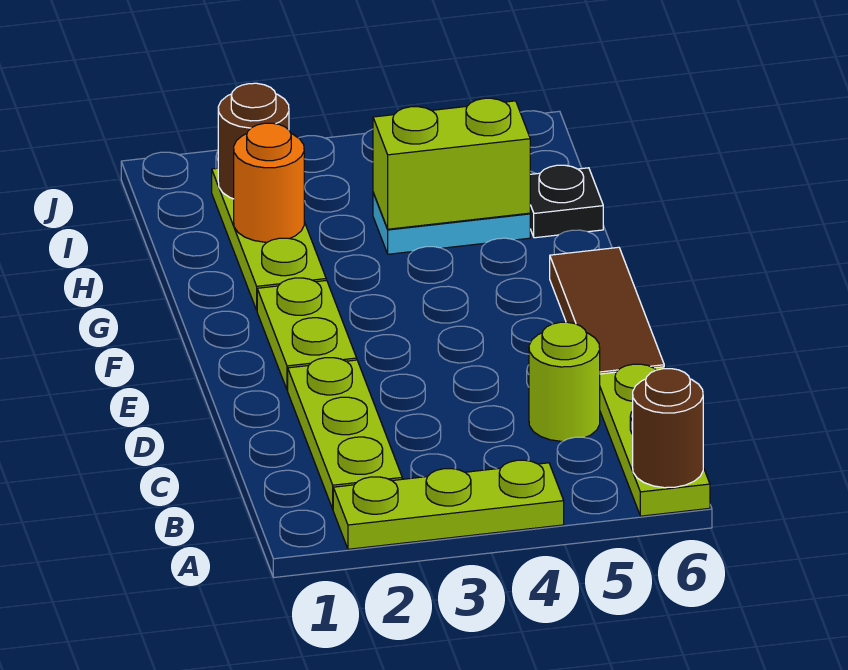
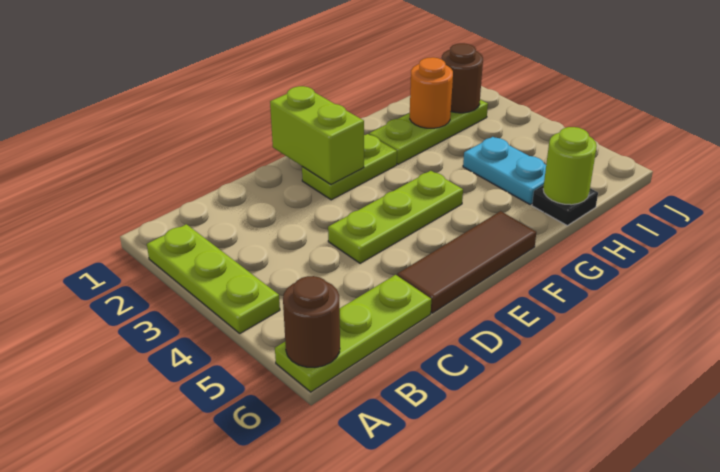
lime 1x3 plate [288,358,402,509] -> lime 1x3 plate moved to [328,171,463,263]
lime 1x1 round brick [529,322,600,441] -> lime 1x1 round brick moved to [543,127,597,205]
lime 1x2 brick [373,98,530,229] -> lime 1x2 brick moved to [270,86,364,184]

